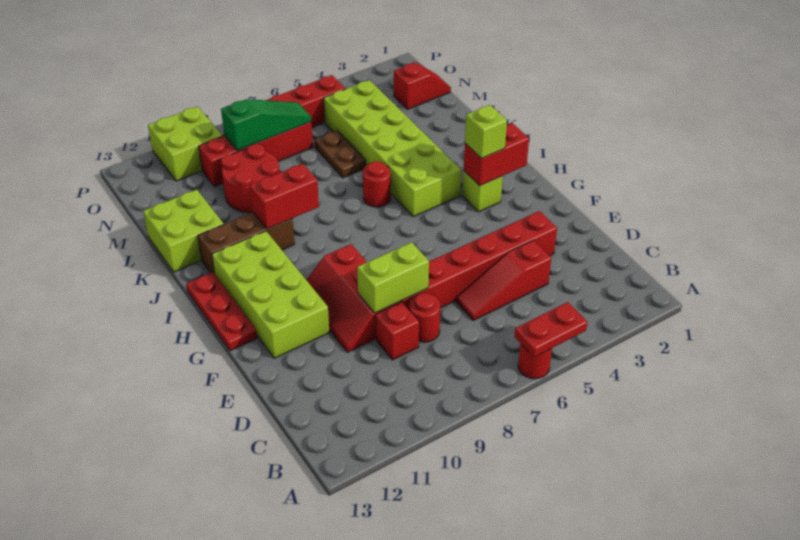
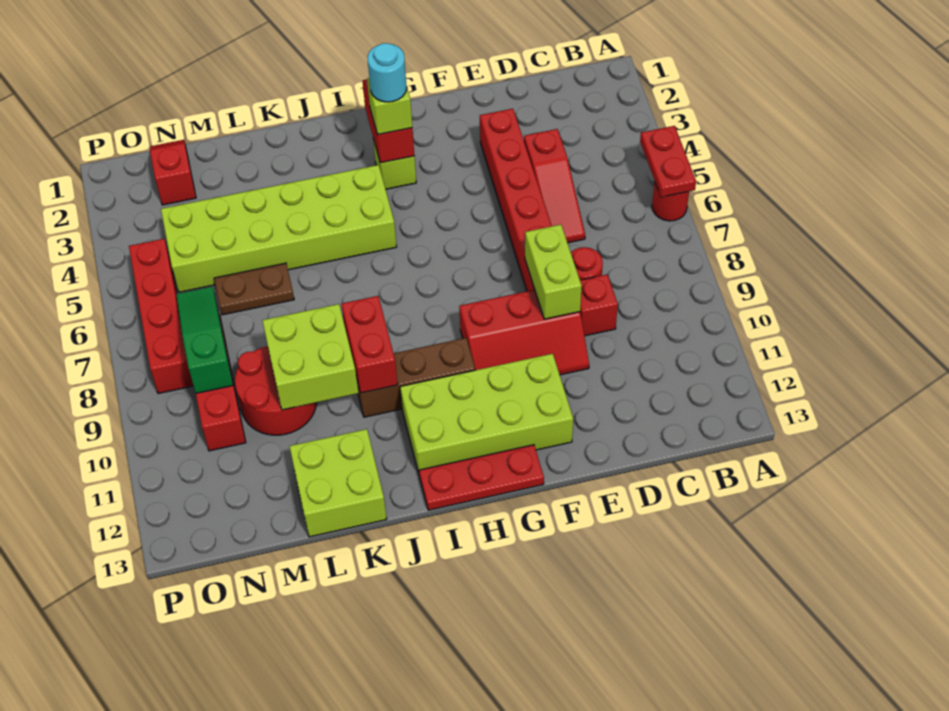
none -> cyan 1x1 round brick [367,43,407,102]
red 1x1 round brick [363,161,391,207] -> none
brown 1x3 brick [198,213,295,274] -> brown 1x3 brick turned to [356,338,475,417]
lime 2x2 brick [148,106,223,181] -> lime 2x2 brick moved to [262,304,358,410]

